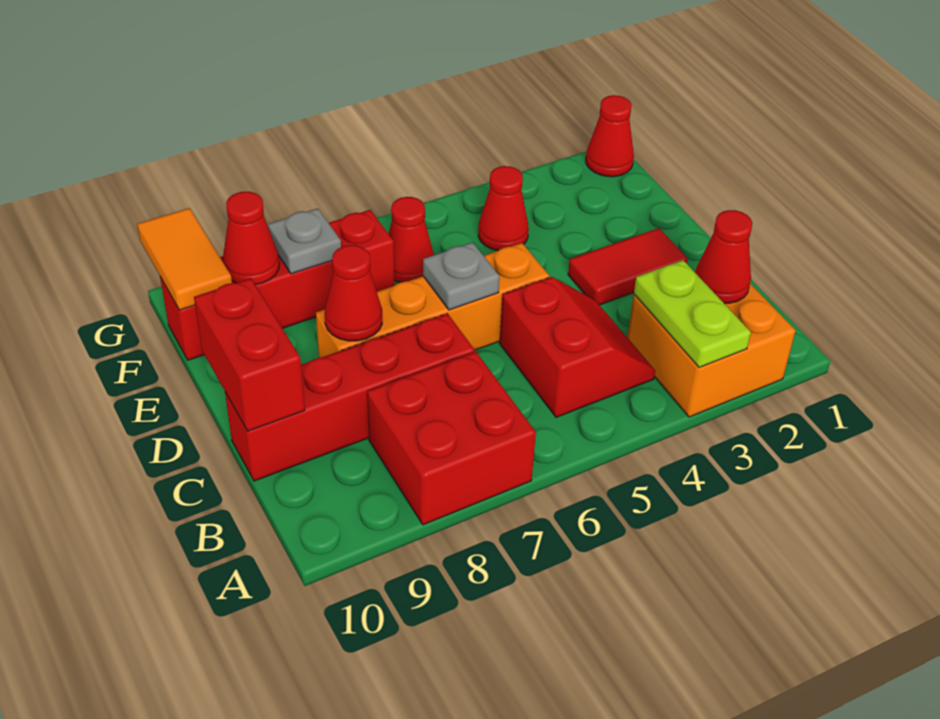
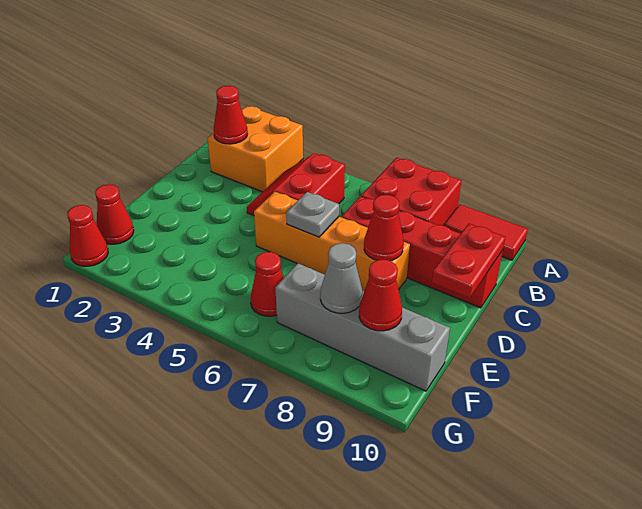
lime 1x2 plate [634,260,751,367] -> none
red 1x2 brick [194,278,305,431] -> red 1x2 plate [432,224,505,298]
red 1x2 tile [568,228,688,305] -> red 1x2 tile moved to [445,205,528,260]
red 1x1 cone [478,166,529,251] -> red 1x1 cone moved to [95,184,134,244]
red 1x4 brick [160,210,394,360] -> grey 1x4 brick [275,263,450,391]
grey 1x1 plate [268,209,341,274] -> grey 1x1 cone [320,243,363,313]
orange 1x2 tile [137,208,232,310] -> none

